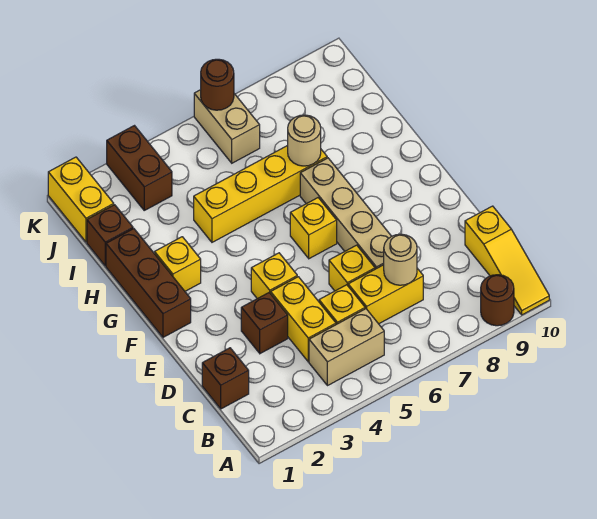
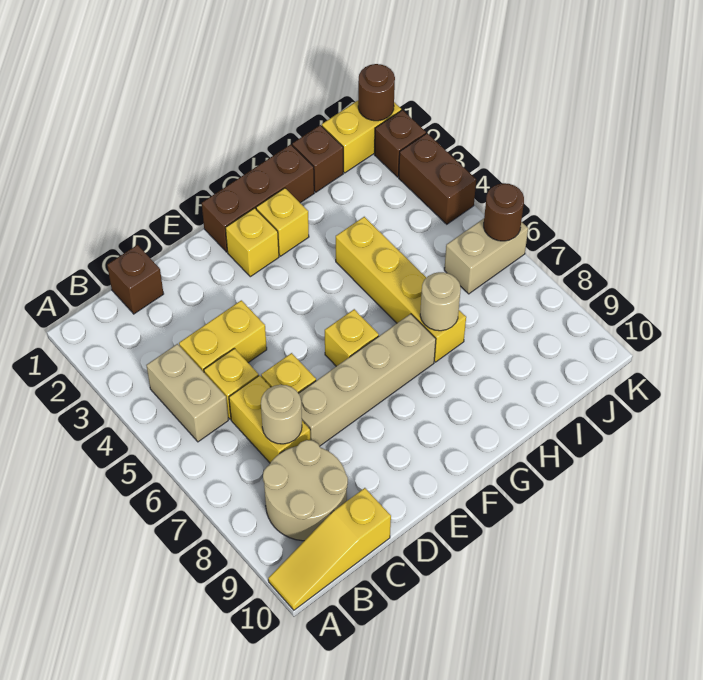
brown 1x1 round brick [481,275,514,326] -> brown 1x1 round brick moved to [358,64,395,121]
none -> tan 2x2 round brick [263,440,348,541]
brown 1x1 brick [241,293,288,354] -> brown 1x1 brick moved to [374,110,426,177]
yellow 1x1 brick [251,253,297,299] -> yellow 1x1 brick moved to [225,208,279,277]
brown 1x2 brick [107,126,172,210] -> brown 1x2 brick turned to [399,133,476,224]

